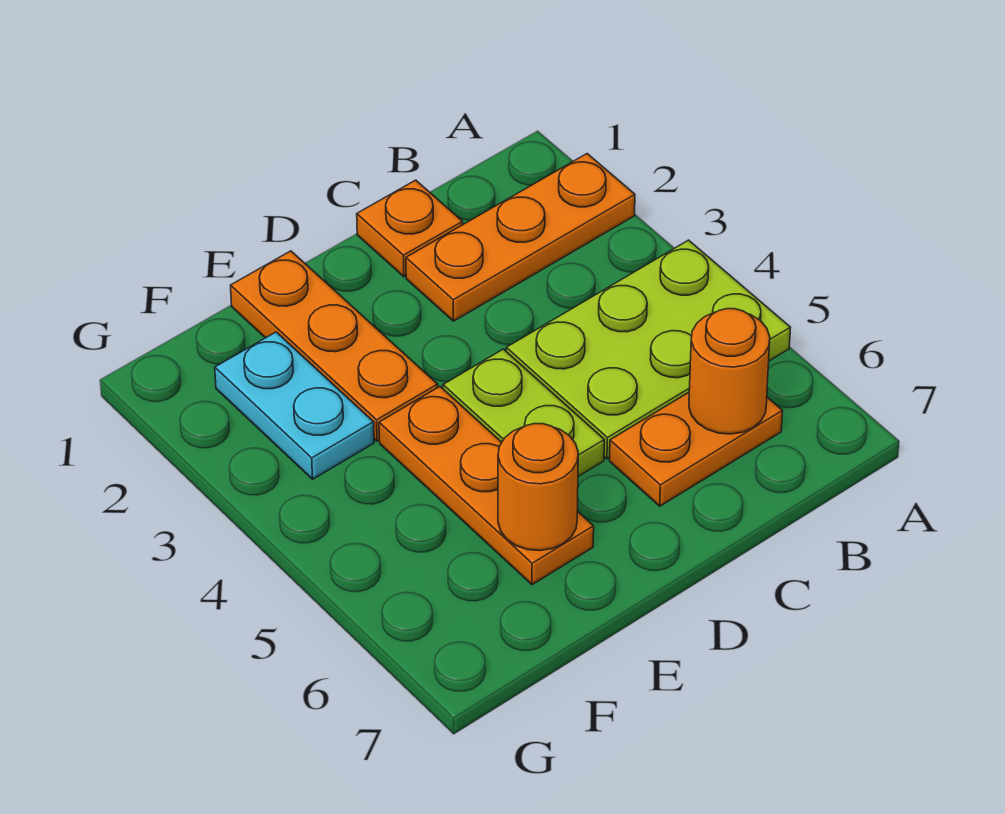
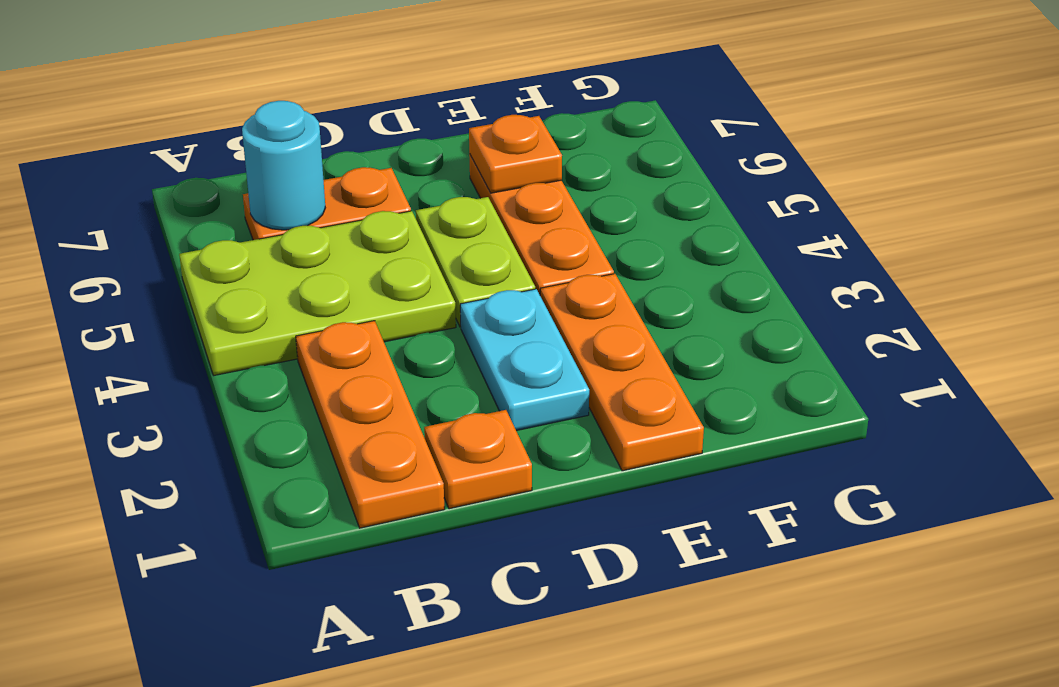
orange 1x3 plate [406,154,635,321] -> orange 1x3 plate turned to [296,321,445,528]
orange 1x1 round brick [689,309,770,434] -> cyan 1x1 round brick [242,101,325,230]
orange 1x1 round brick [498,424,578,551] -> orange 1x1 plate [469,115,562,193]
cyan 1x2 plate [215,332,374,479] -> cyan 1x2 plate moved to [460,289,589,431]

